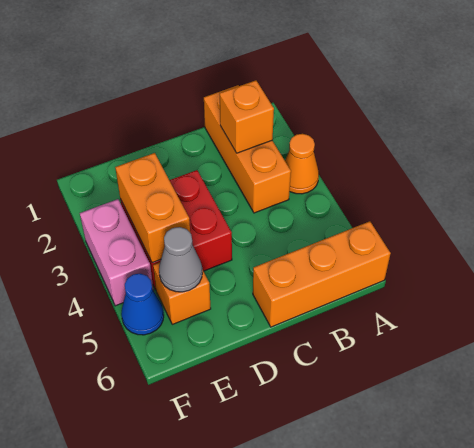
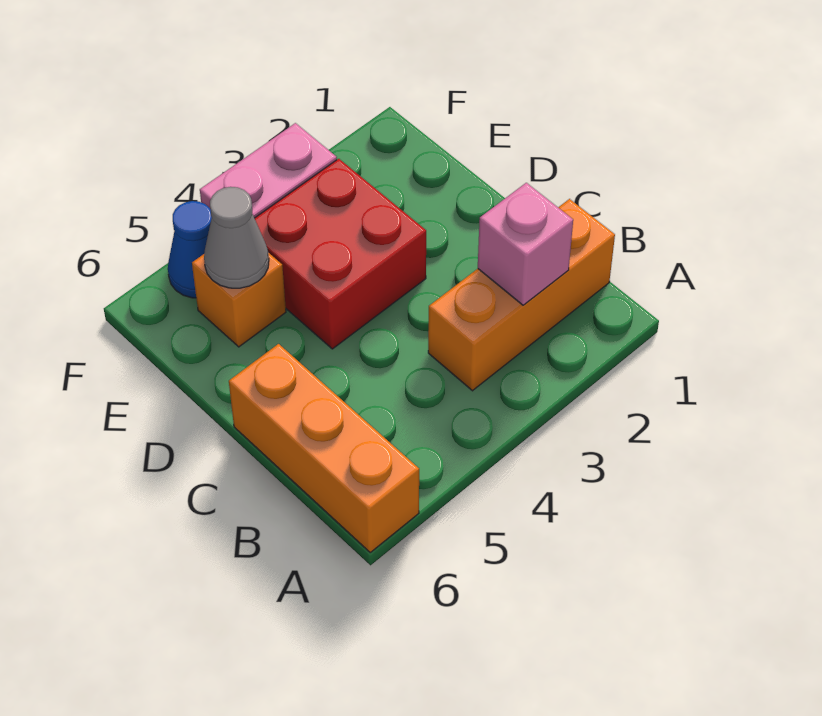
orange 1x1 cone [285,134,319,194] -> none
orange 1x1 brick [220,80,274,153] -> pink 1x1 brick [478,183,573,305]
orange 1x2 brick [115,153,190,263] -> none

